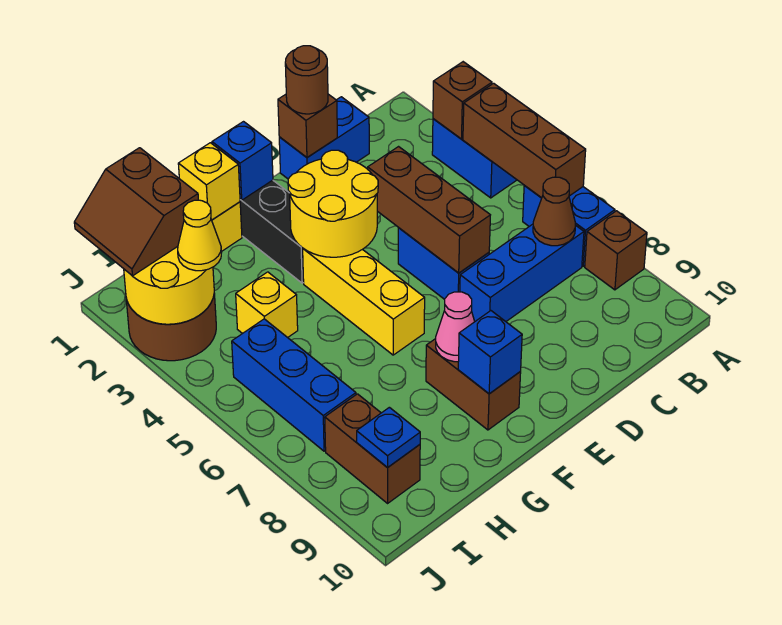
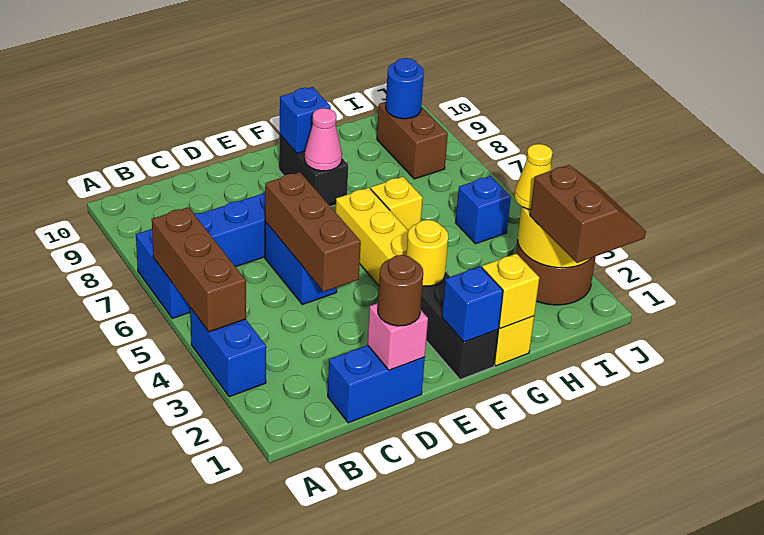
brown 1x1 brick [433,62,492,139] -> none
brown 1x1 brick [585,211,647,290] -> none
brown 1x1 cone [533,177,575,246] -> none
brown 1x1 brick [278,94,337,157] -> pink 1x1 brick [367,303,428,370]
yellow 2x2 round brick [288,150,378,257] -> yellow 1x1 round brick [406,220,448,286]
brown 1x2 brick [426,339,521,430] -> black 1x2 brick [279,135,348,207]
yellow 1x1 brick [236,272,298,338] -> yellow 1x1 brick moved to [371,177,423,231]
blue 1x3 brick [232,319,356,451] -> blue 1x1 brick [455,176,511,244]
blue 1x1 plate [357,407,420,468] -> blue 1x1 round brick [386,58,424,119]

